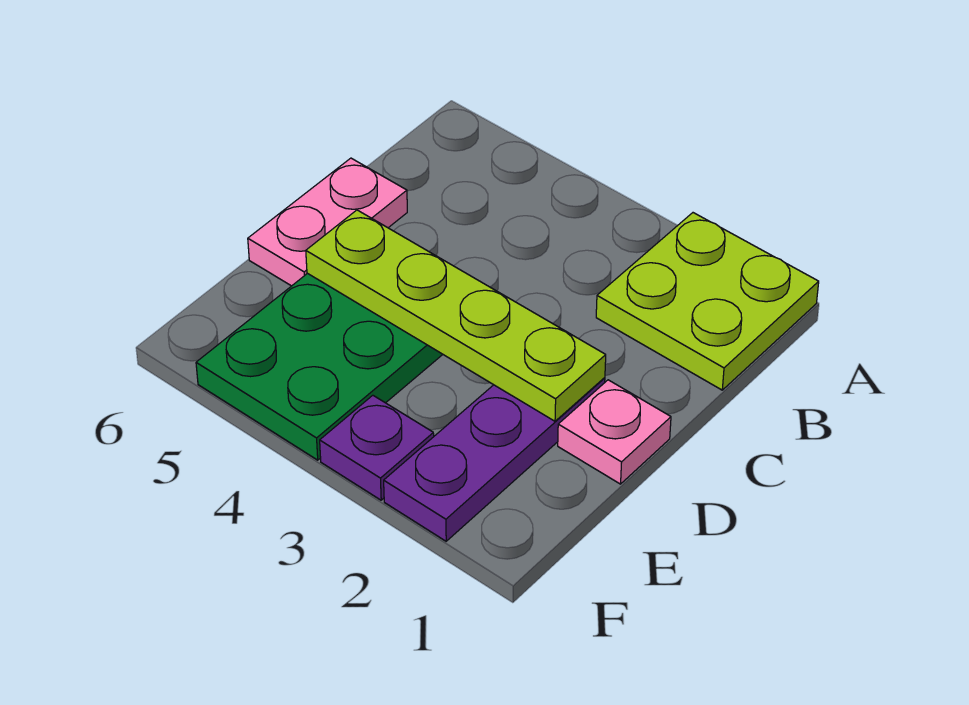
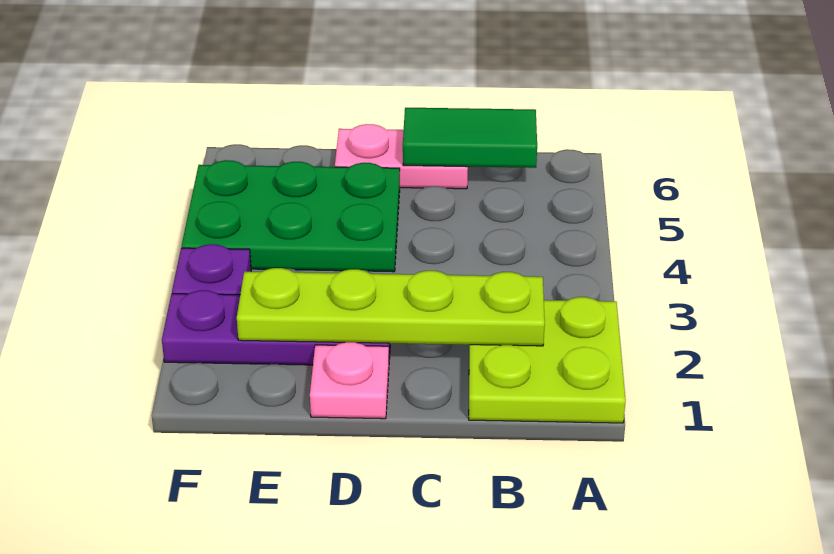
none -> green 1x2 tile [403,108,537,168]
lime 1x4 plate [306,210,606,421] -> lime 1x4 plate turned to [237,268,545,346]

